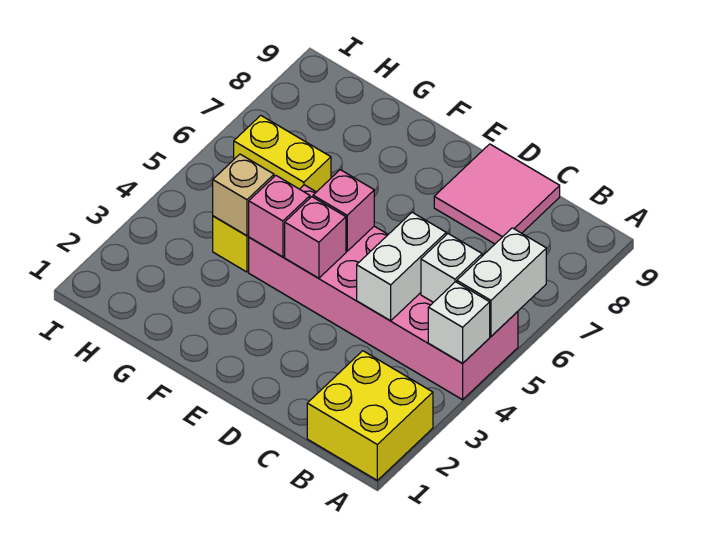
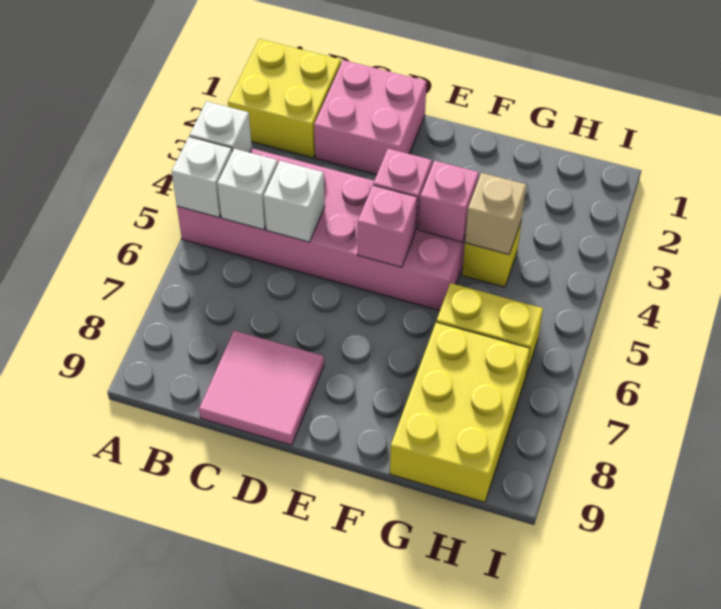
white 1x2 brick [457,228,546,336] -> white 1x1 brick [172,137,232,217]
none -> pink 2x2 brick [314,60,427,175]
white 1x2 brick [357,212,446,321] -> white 1x1 brick [264,161,325,242]
none -> yellow 2x3 brick [390,322,530,502]

